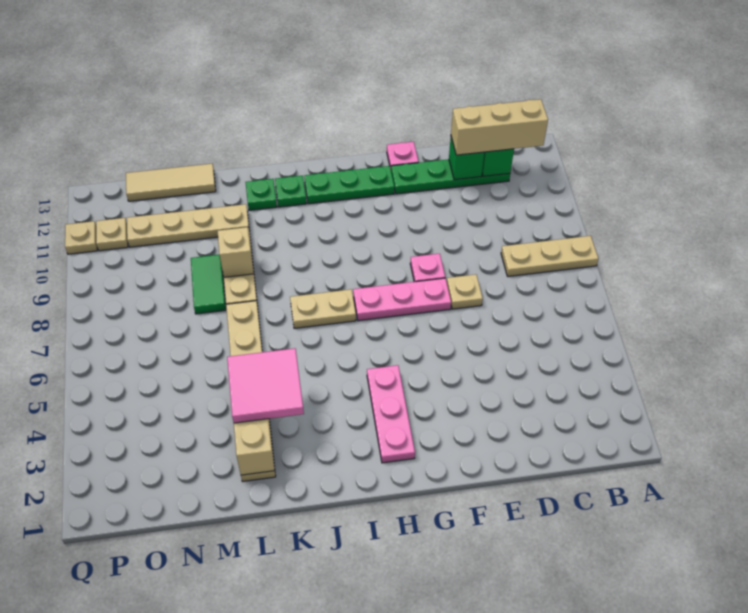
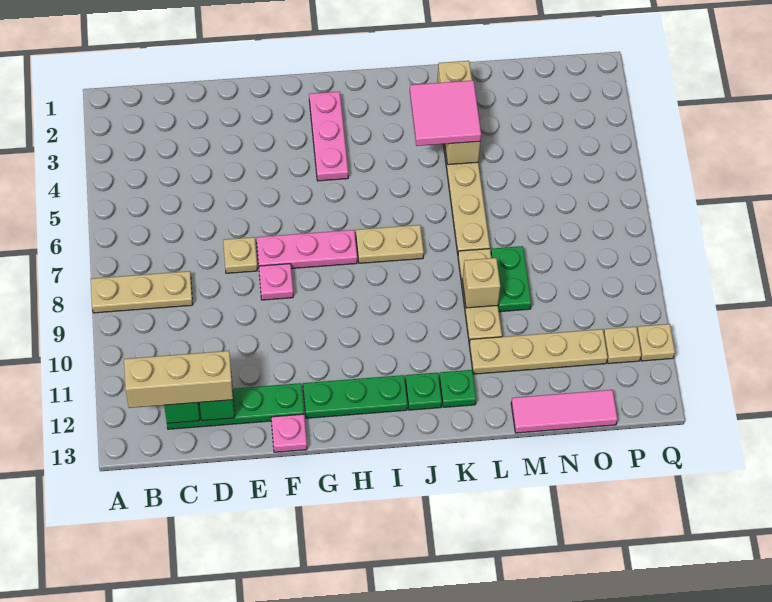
green 1x2 tile [191,255,226,314] -> green 1x2 plate [491,246,531,312]
tan 1x3 tile [126,164,216,201] -> pink 1x3 tile [511,390,617,433]

